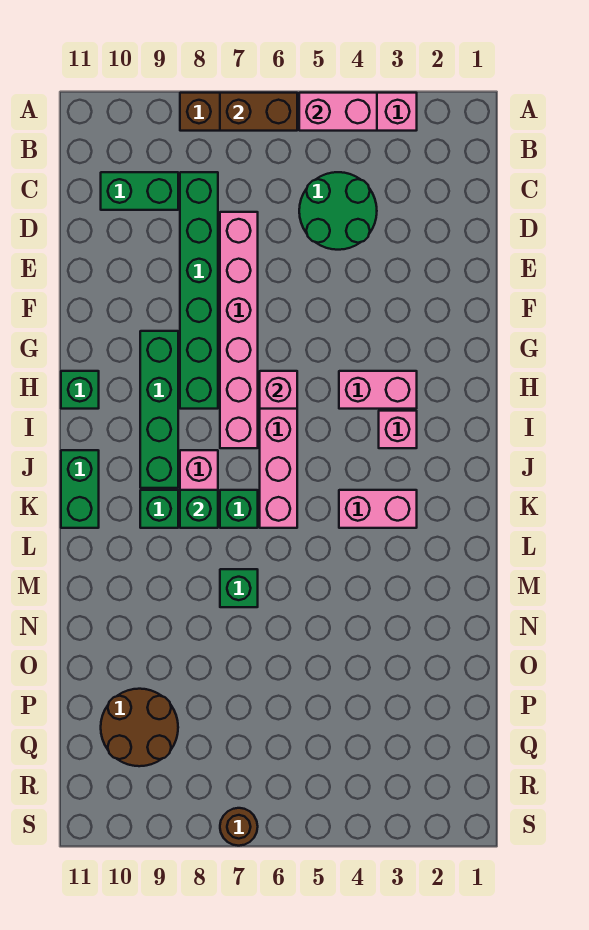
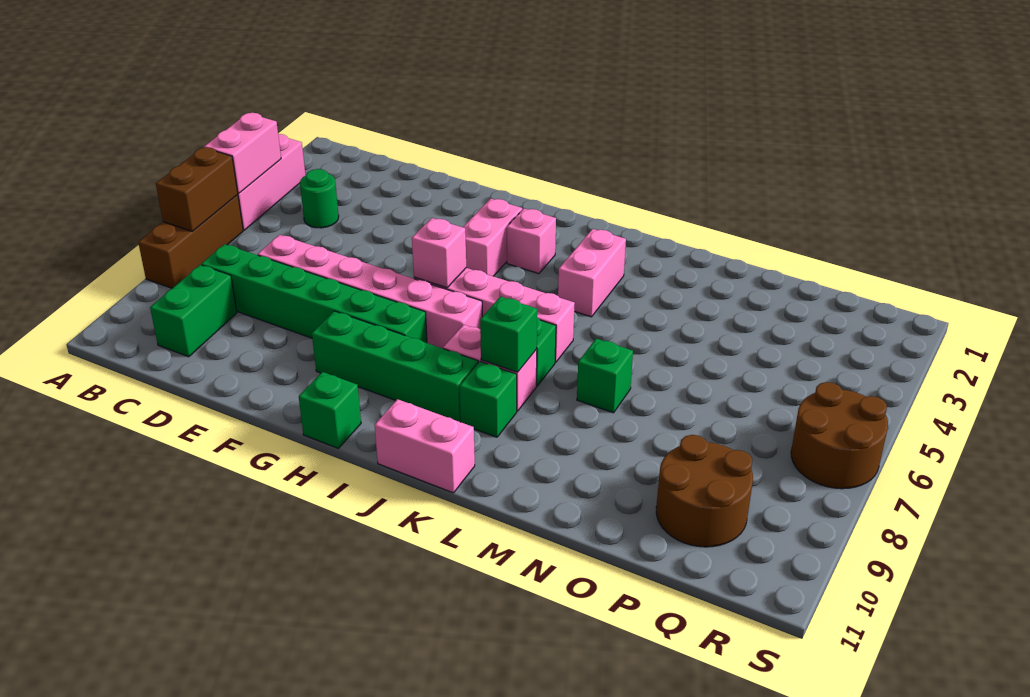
green 2x2 round brick [299,172,377,250] -> green 1x1 round brick [300,169,339,228]
green 1x2 brick [61,450,99,528] -> pink 1x2 brick [375,399,475,493]
brown 1x1 round brick [220,808,258,846] -> brown 2x2 round brick [791,382,888,489]

